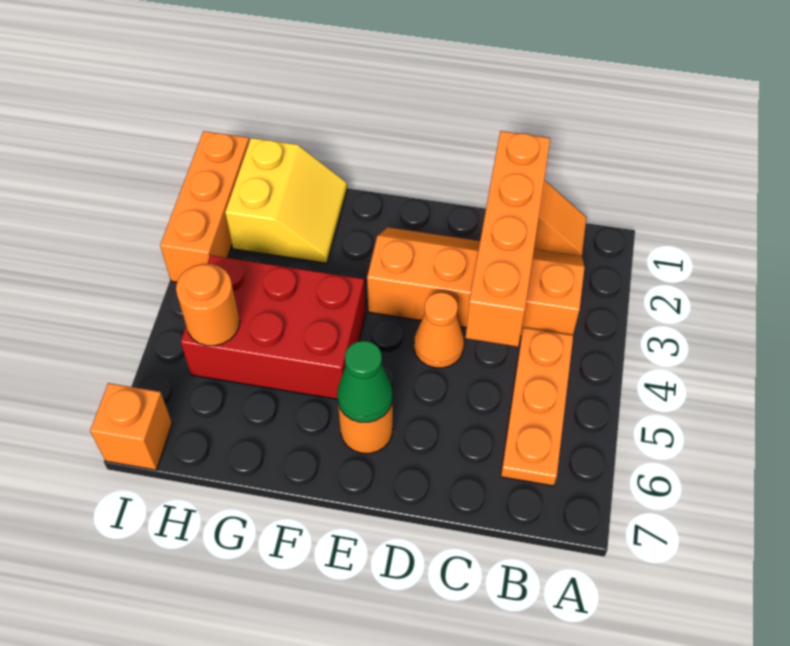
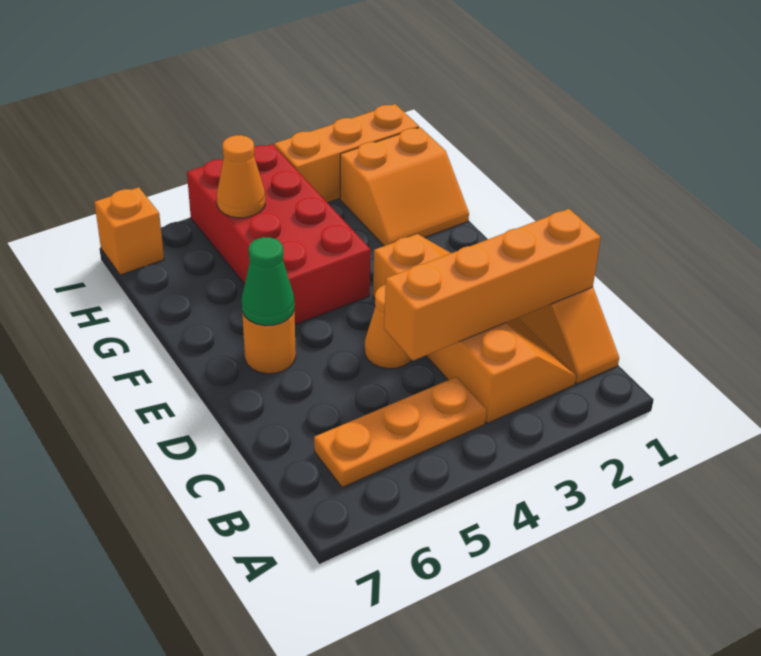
red 2x3 brick [181,255,365,399] -> red 2x4 brick [187,144,371,325]
yellow 2x2 slope [225,138,347,263] -> orange 2x2 slope [340,127,469,246]
orange 1x1 round brick [176,264,240,346] -> orange 1x1 cone [217,135,265,218]

